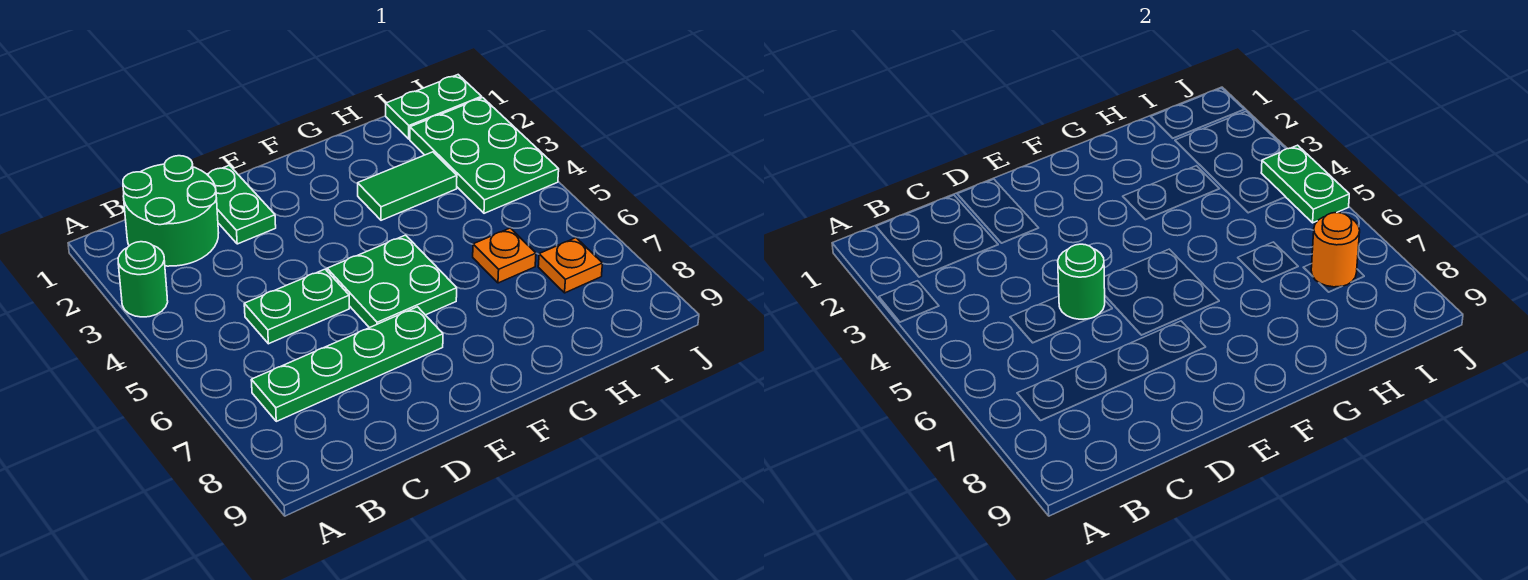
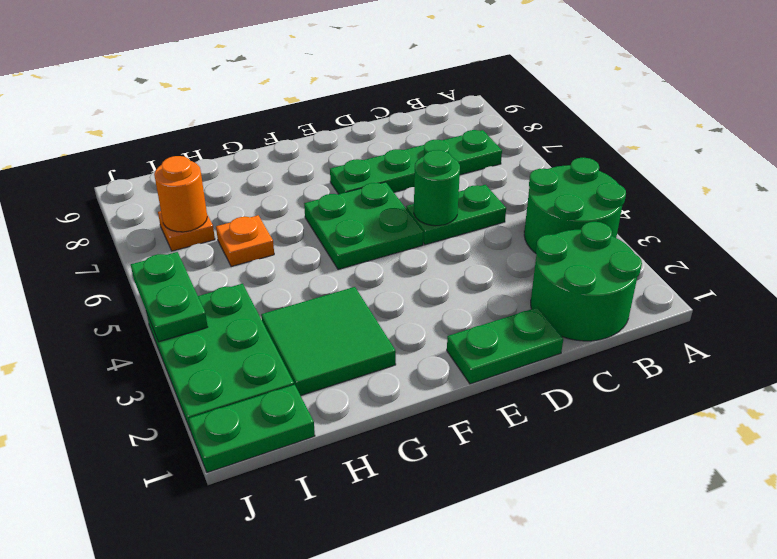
green 1x1 round brick [118,242,168,317] -> green 2x2 round brick [524,158,626,253]
green 1x2 plate [207,165,276,244] -> green 1x2 plate turned to [447,307,563,384]
green 1x2 tile [358,152,457,220] -> green 2x2 tile [261,287,396,396]

